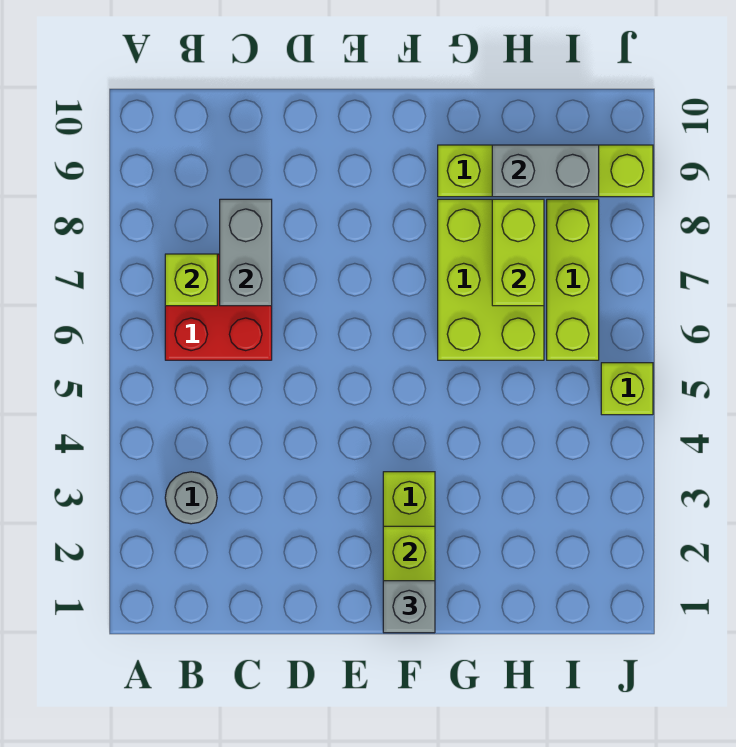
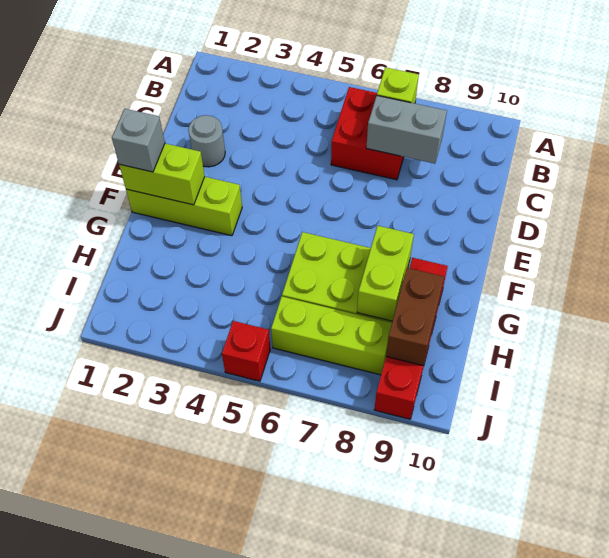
grey 1x1 round brick [165,472,217,524] -> grey 1x1 round brick moved to [188,115,225,167]
lime 1x4 brick [438,145,653,197] -> red 1x4 brick [374,258,448,419]
lime 1x2 brick [492,199,544,306] -> lime 1x2 brick turned to [357,226,414,321]
grey 1x2 brick [492,145,599,197] -> brown 1x2 brick [386,268,444,365]
lime 1x1 brick [601,363,653,415] -> red 1x1 brick [222,321,270,381]

